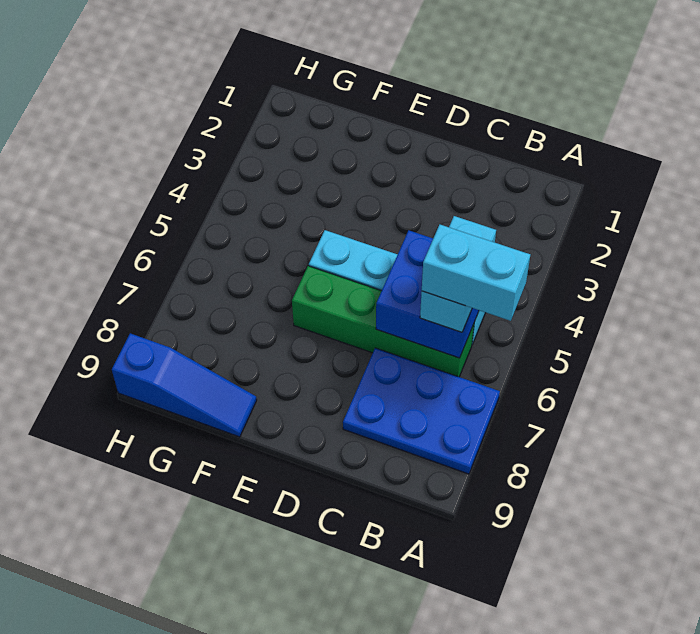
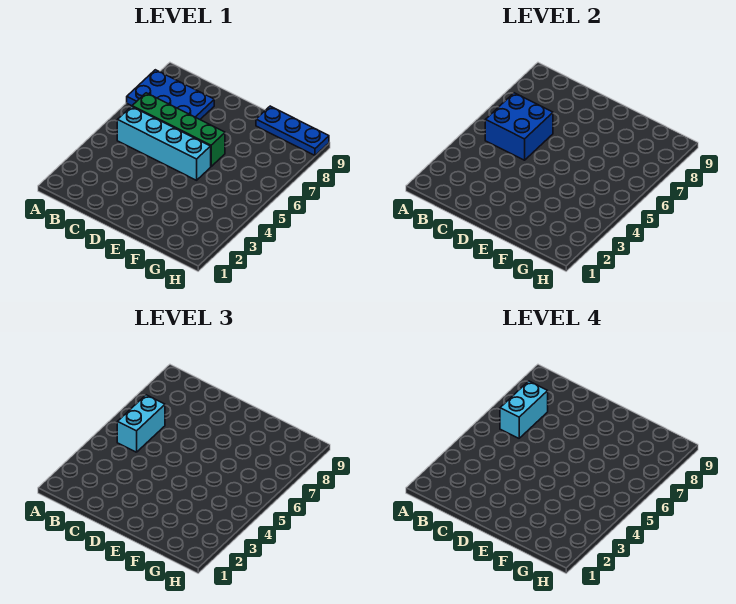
cyan 1x2 brick [422,225,530,321] -> cyan 1x2 brick turned to [500,381,548,438]
blue 1x3 slope [112,333,257,437] -> blue 1x3 plate [256,106,329,155]

